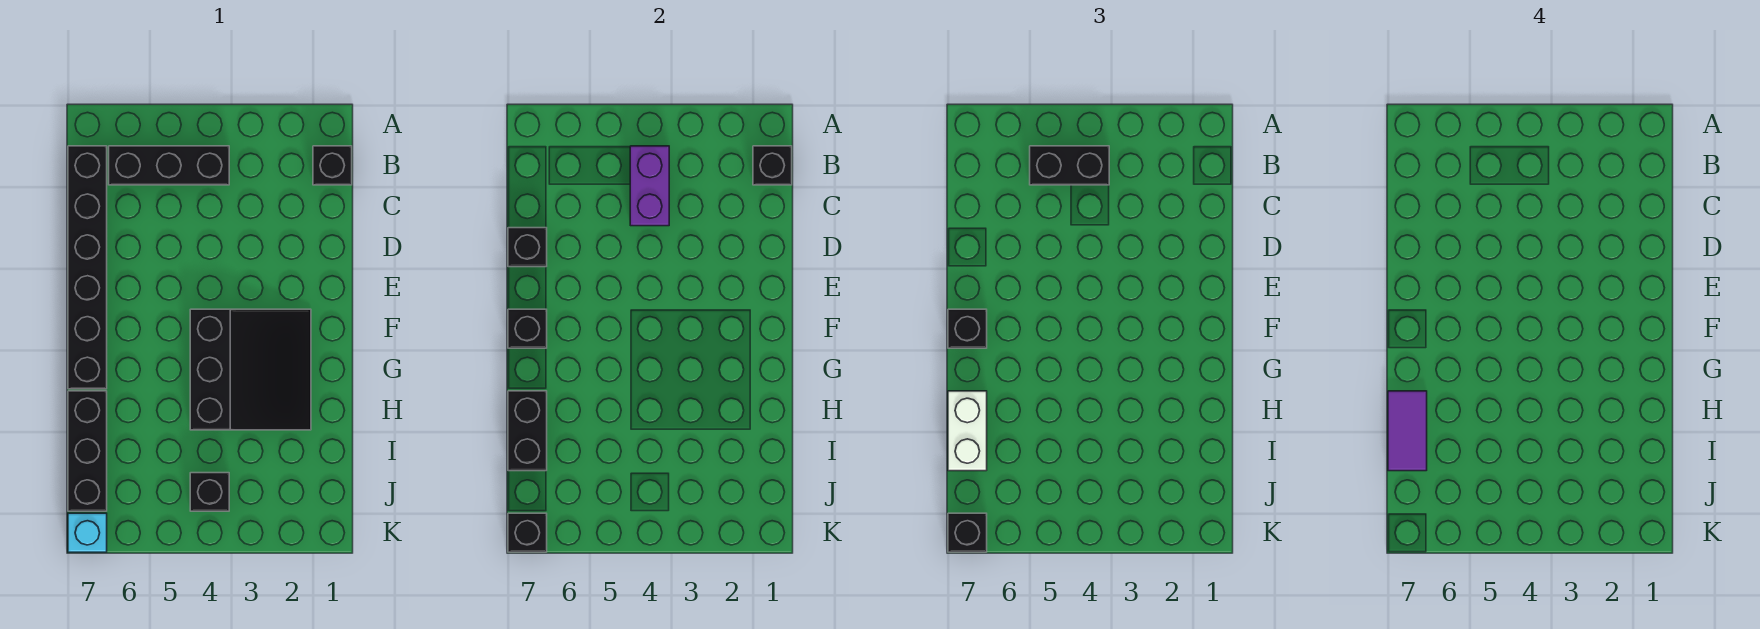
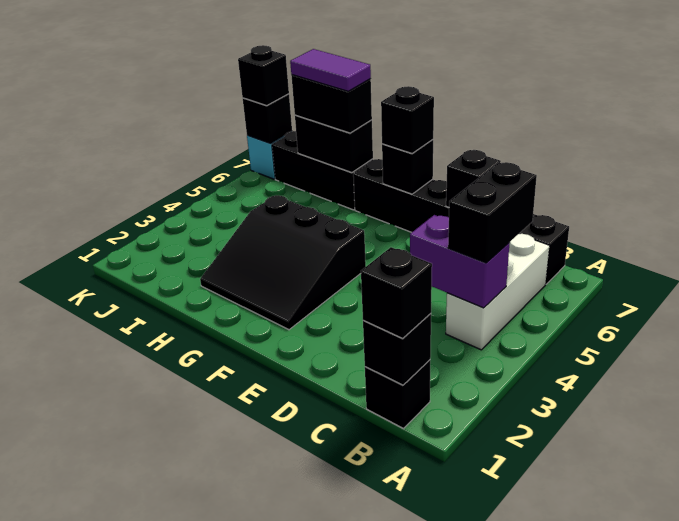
black 1x3 brick [109,146,229,185] -> white 1x3 brick [446,234,549,350]
white 1x2 brick [948,391,987,471] -> black 1x2 brick [291,75,372,133]
black 1x1 brick [190,473,229,511] -> black 1x1 brick moved to [361,247,432,338]

